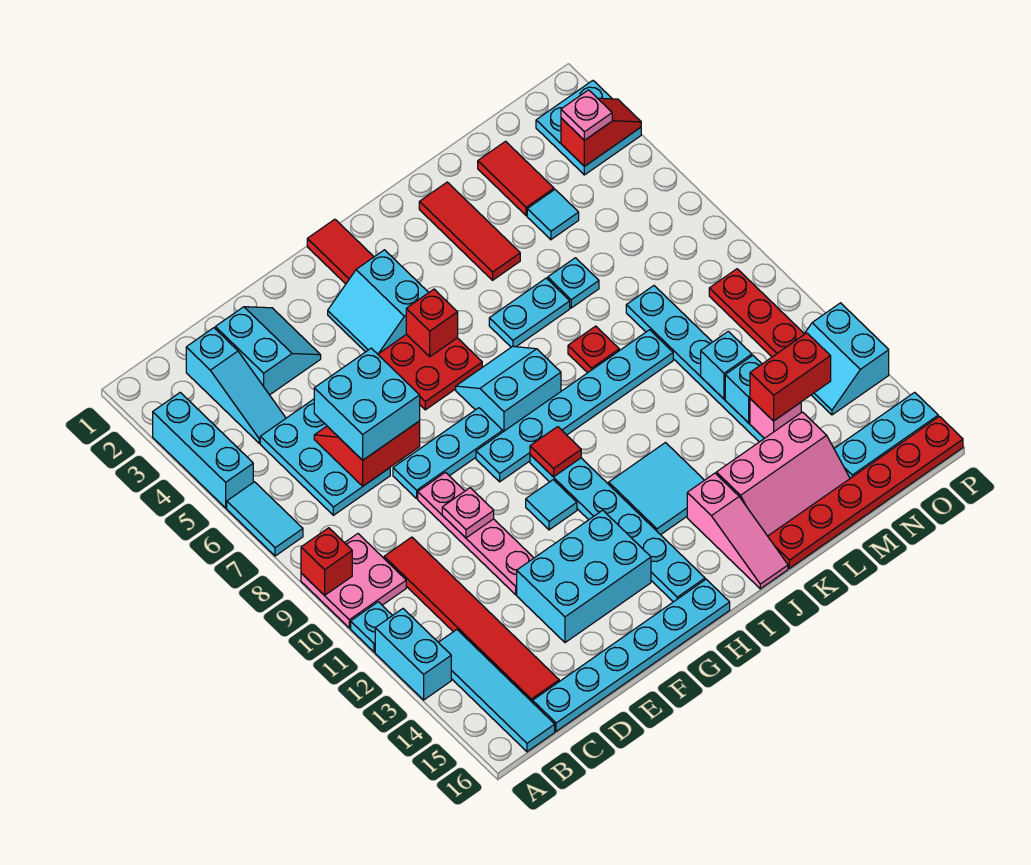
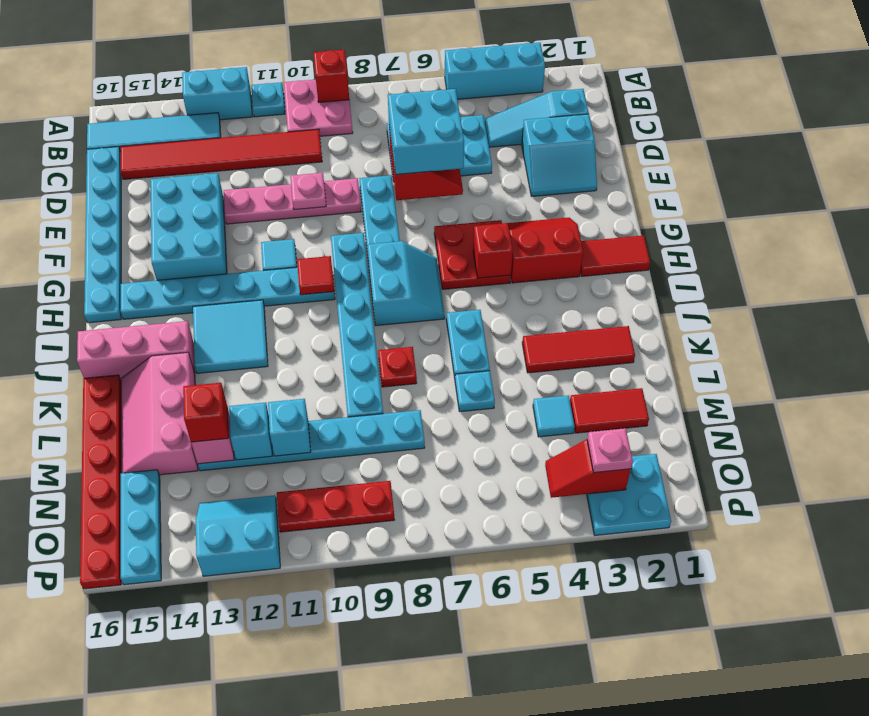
cyan 1x2 tile [227,482,303,556] -> none
cyan 2x2 slope [328,250,429,354] -> red 2x2 slope [508,218,583,283]
pink 1x3 slope [687,473,788,589] -> pink 1x3 brick [77,321,195,381]
red 1x2 brick [750,333,831,421] -> red 1x1 brick [183,383,229,442]
red 1x2 slope [561,98,641,166] -> red 1x2 slope turned to [545,440,631,498]

